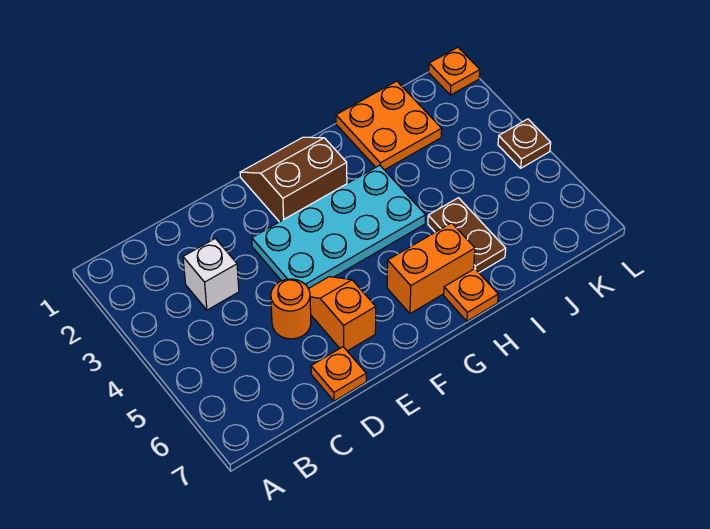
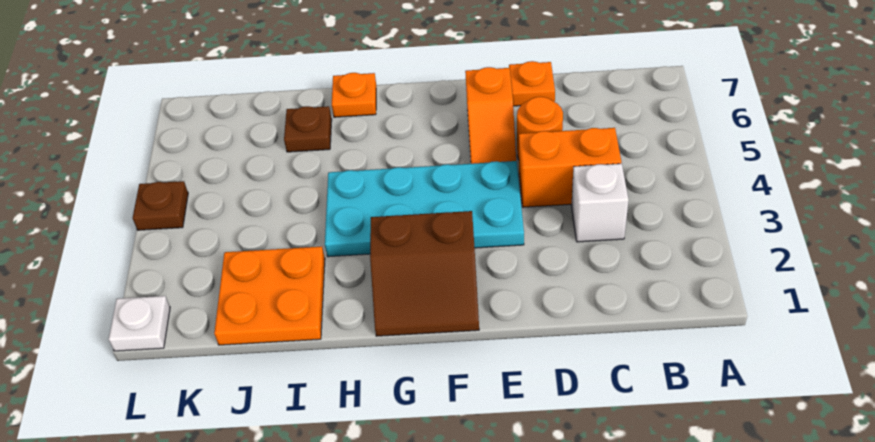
orange 1x2 brick [387,223,475,314] -> orange 1x2 brick moved to [519,128,621,207]
brown 1x2 plate [428,198,506,273] -> brown 1x1 plate [284,106,332,152]
orange 1x1 plate [429,47,480,95] -> white 1x1 plate [108,296,170,351]

